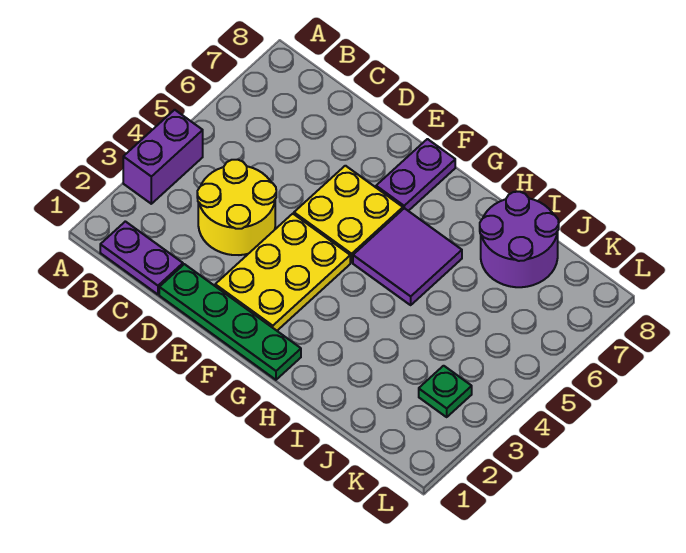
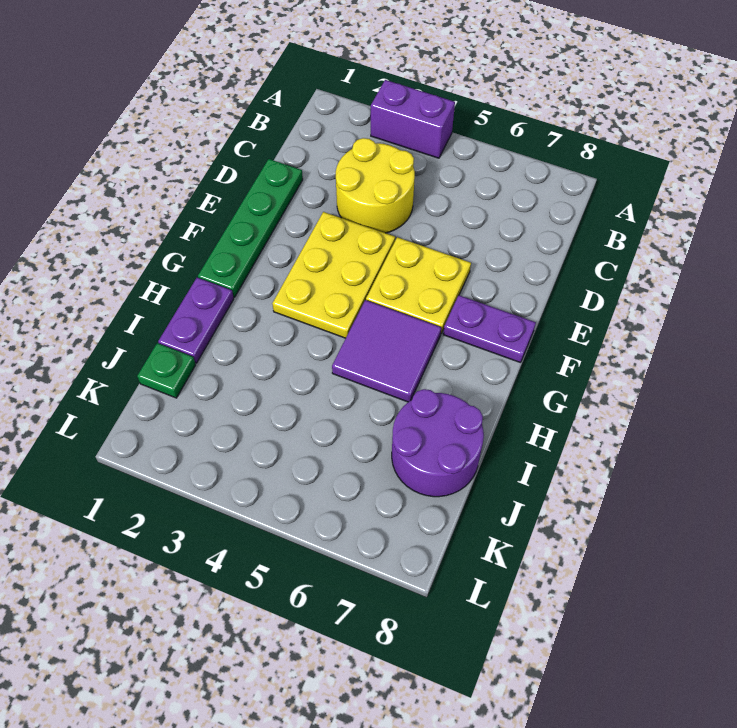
purple 1x2 plate [100,221,183,294] -> purple 1x2 plate moved to [158,278,234,363]
yellow 2x3 plate [215,214,350,331] -> yellow 2x3 plate turned to [272,212,395,338]
green 1x1 plate [419,366,472,417] -> green 1x1 plate moved to [137,343,196,398]

